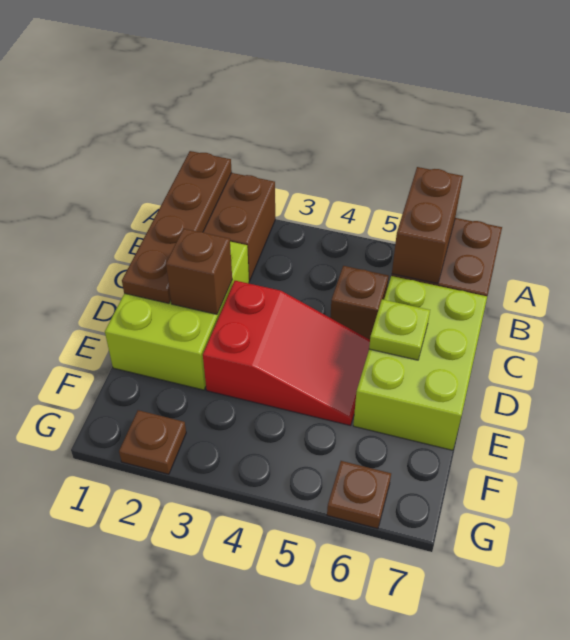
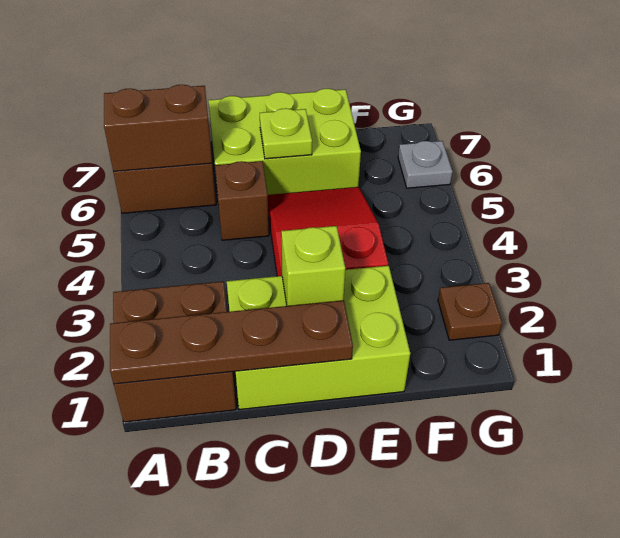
brown 1x1 brick [166,229,232,314] -> lime 1x1 brick [281,226,345,306]
brown 1x1 plate [327,461,391,529] -> grey 1x1 plate [398,141,453,188]

